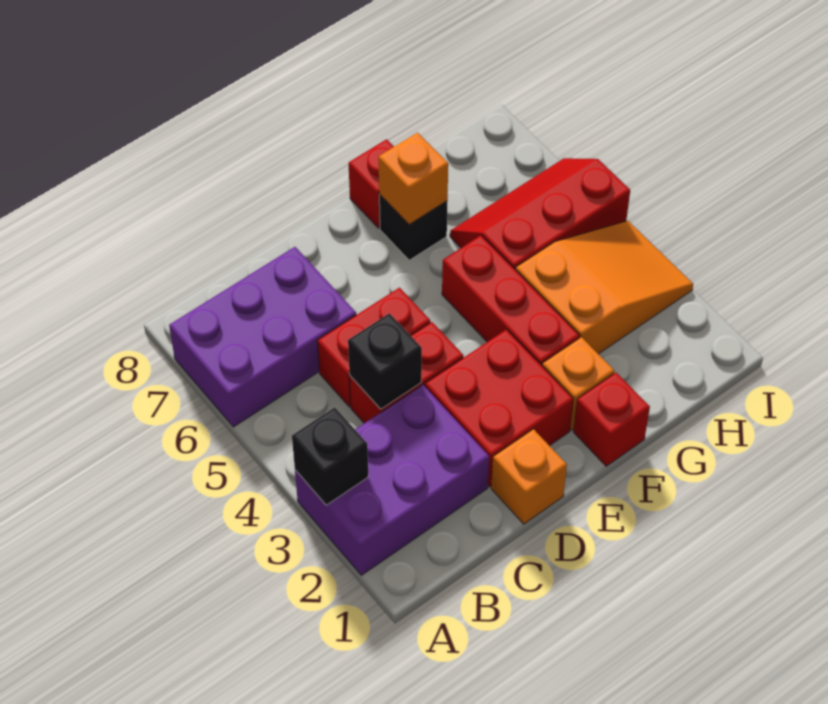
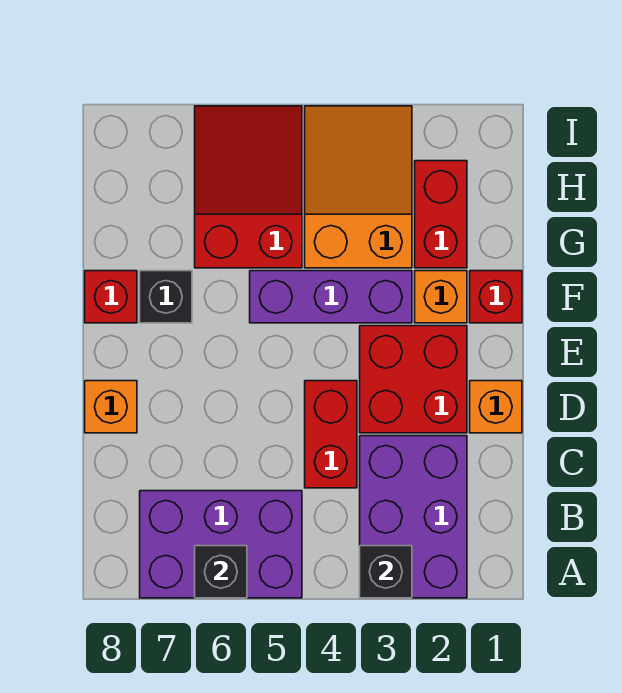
purple 2x3 brick [169,247,356,427] -> purple 2x3 brick turned to [140,491,302,598]
black 1x1 brick [348,313,422,409] -> black 1x1 brick moved to [195,546,247,598]
red 1x2 brick [317,288,430,407] -> red 1x2 brick moved to [415,161,467,268]
red 1x3 brick [442,236,580,366] -> purple 1x3 brick [250,271,412,323]
orange 1x1 brick [378,133,448,225] -> orange 1x1 brick moved to [85,381,137,433]
red 2x3 slope [450,158,630,270] -> red 2x3 slope turned to [195,106,302,268]

